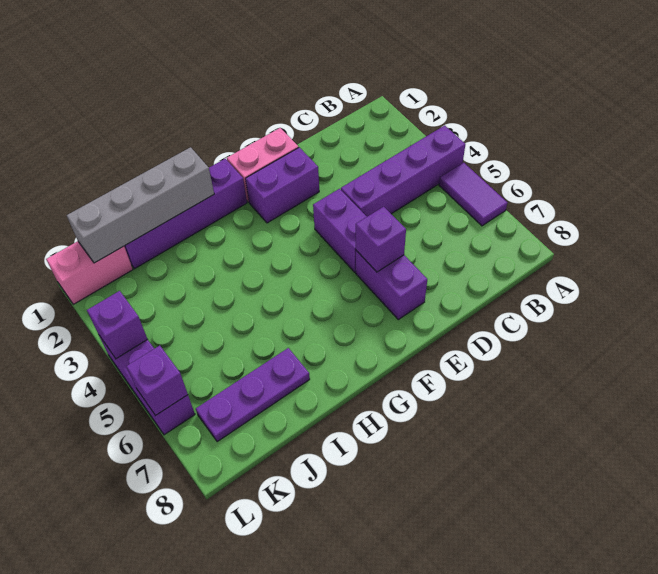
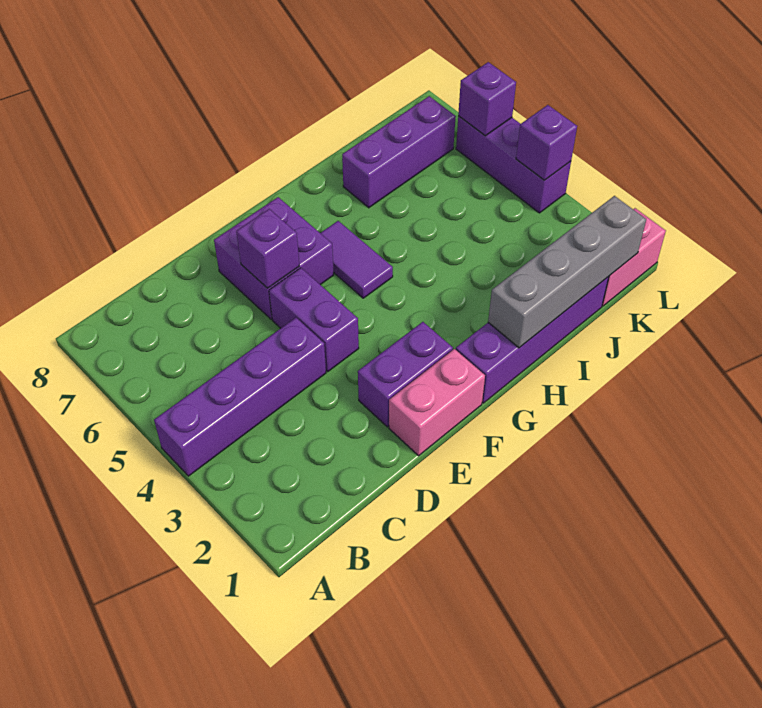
purple 1x2 tile [439,163,507,226] -> purple 1x2 tile moved to [321,221,393,298]
purple 1x2 brick [356,251,427,320] -> purple 2x2 brick [214,197,334,319]
purple 1x3 plate [196,348,310,442] -> purple 1x3 brick [342,96,456,208]

